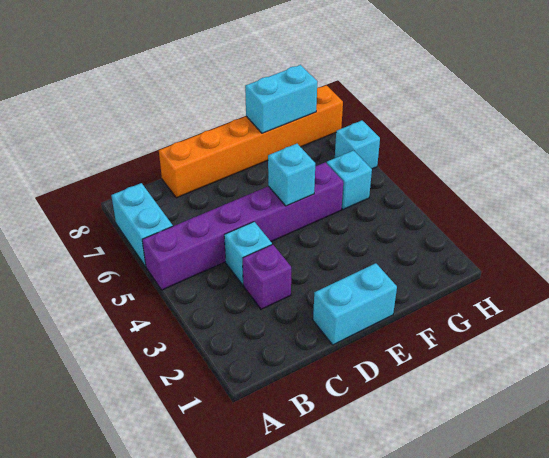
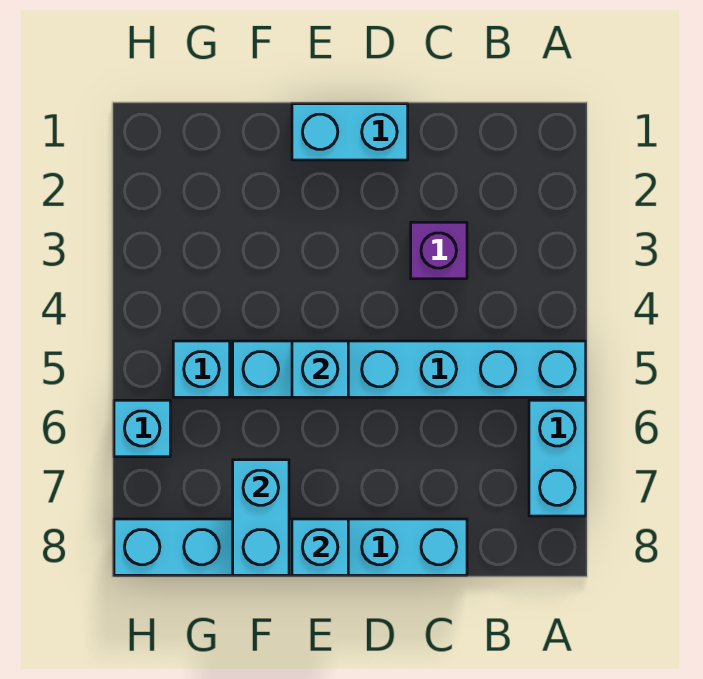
purple 1x6 brick [142,162,343,290] -> cyan 1x6 brick [233,341,586,397]
cyan 1x1 brick [224,222,272,285] -> cyan 1x1 brick moved to [292,519,348,575]
orange 1x6 brick [159,85,343,198] -> cyan 1x6 brick [114,519,467,575]
cyan 1x2 brick [245,65,317,133] -> cyan 1x2 brick turned to [233,460,289,575]

